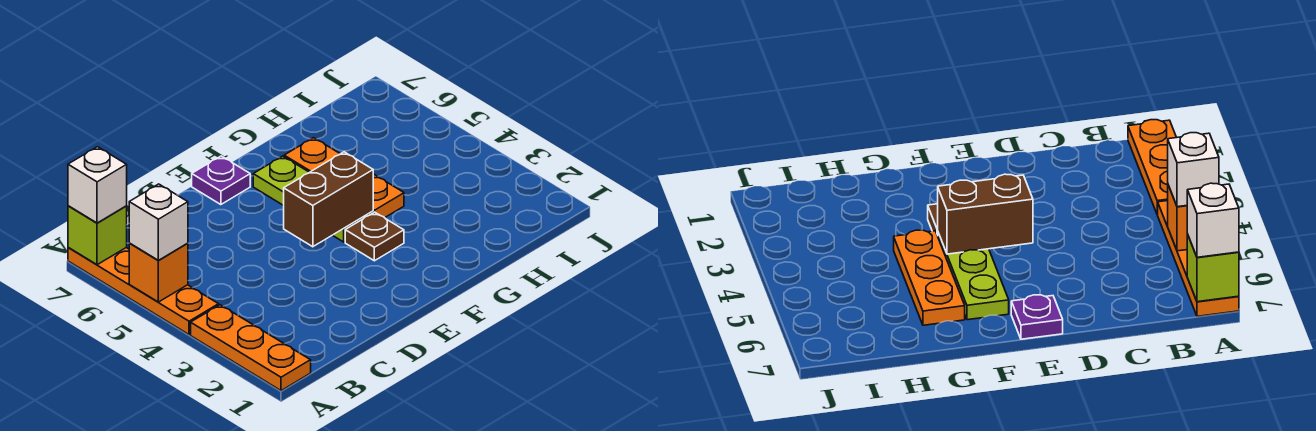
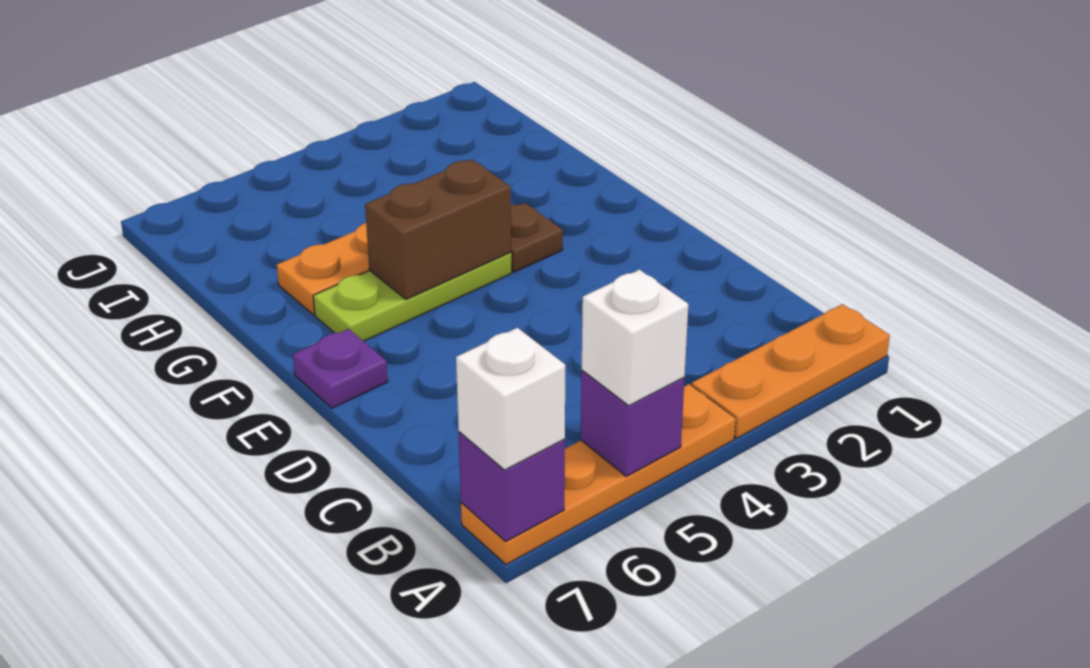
orange 1x1 brick [129,243,188,302] -> purple 1x1 brick [581,371,684,476]
lime 1x1 brick [68,206,127,265] -> purple 1x1 brick [459,432,565,541]
brown 1x2 brick [284,152,373,247] -> brown 1x2 brick turned to [365,159,511,300]

